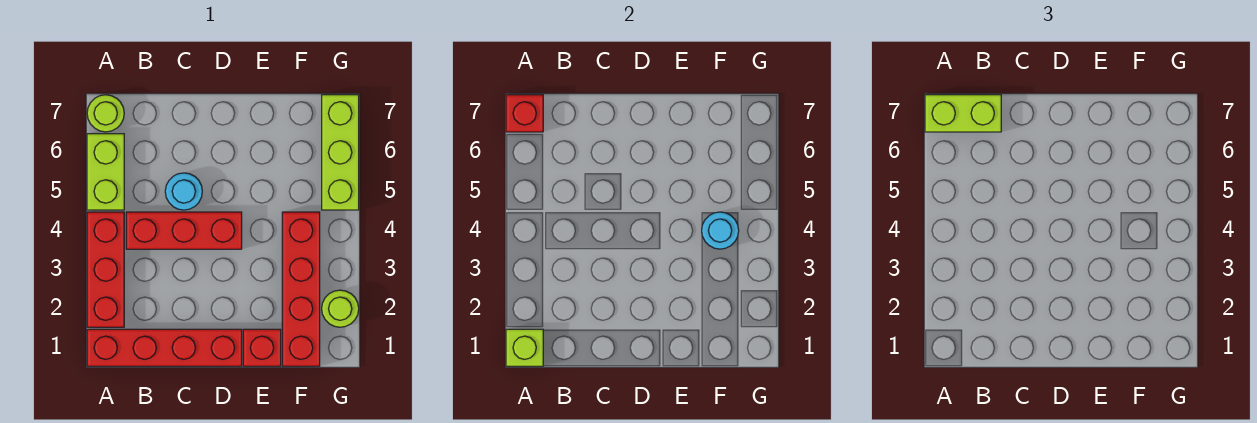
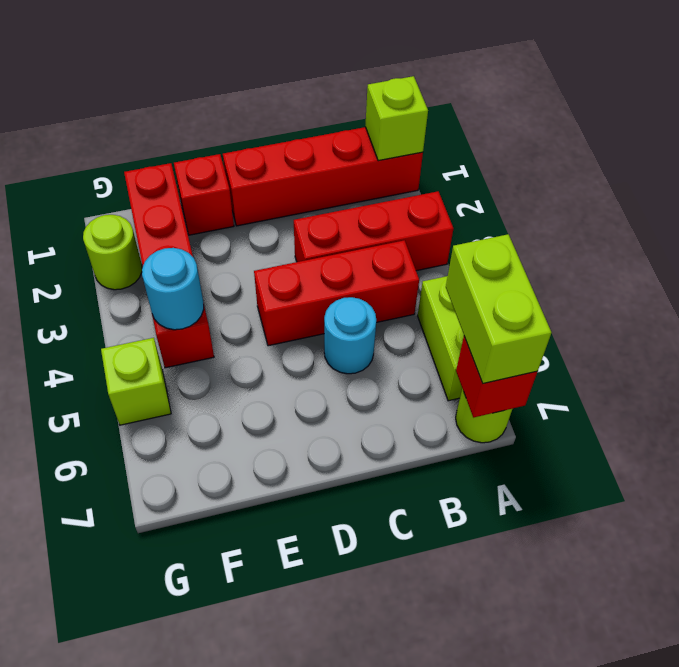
red 1x3 brick [87,212,124,327] -> red 1x3 brick turned to [294,191,453,271]
lime 1x2 brick [925,95,1001,132] -> lime 1x2 brick turned to [446,234,551,383]
lime 1x3 brick [322,95,359,210] -> lime 1x1 brick [101,338,171,425]

